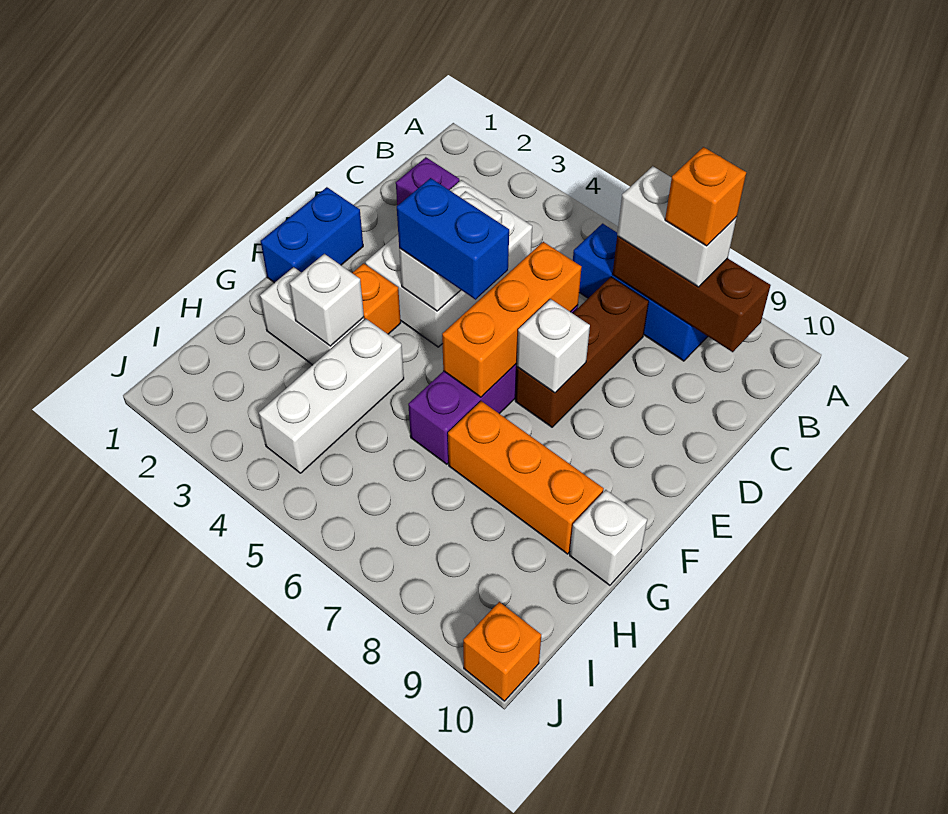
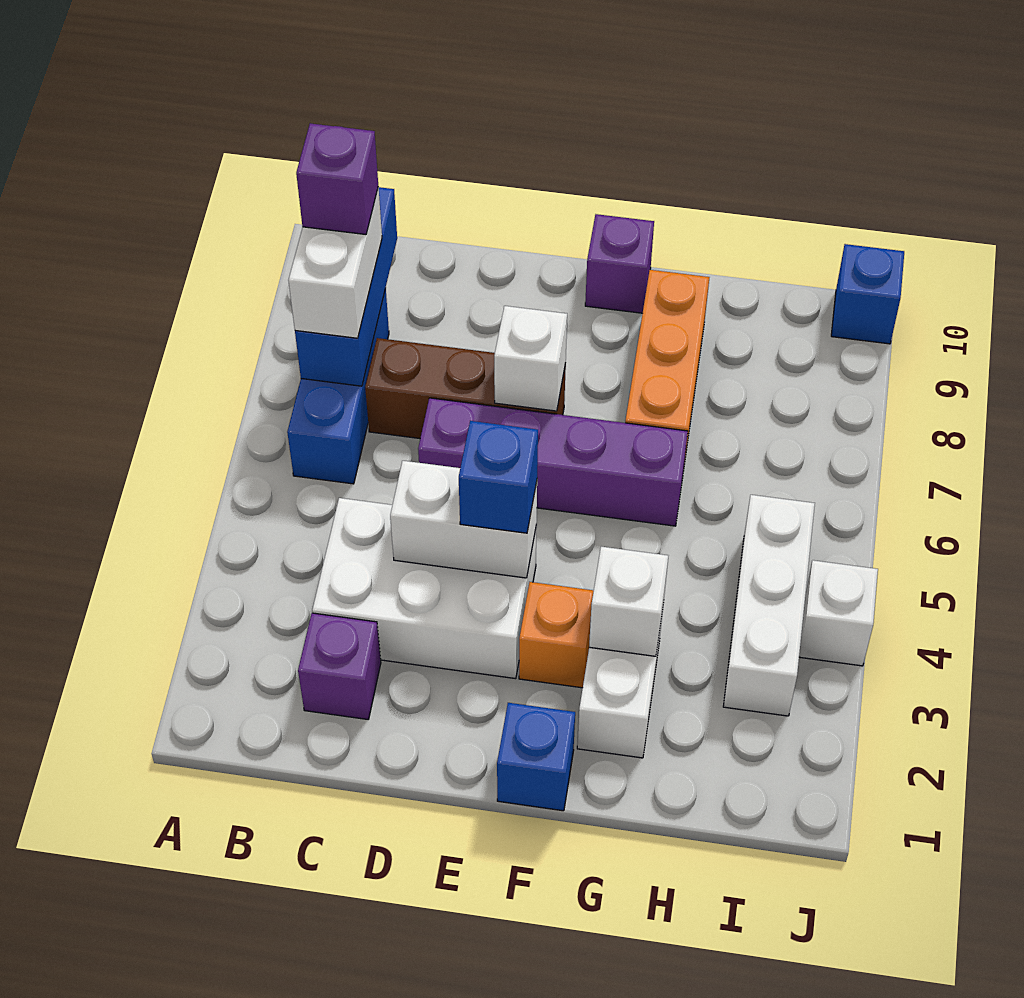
brown 1x3 brick [612,236,771,352] -> blue 1x3 brick [295,187,397,386]
orange 1x1 brick [665,147,746,246] -> purple 1x1 brick [296,123,378,234]
orange 1x3 brick [442,242,581,397] -> none
blue 1x2 brick [261,187,363,283] -> blue 1x1 brick [497,703,575,811]
blue 1x2 brick [397,178,509,300] -> blue 1x1 brick [459,421,538,533]
none -> purple 1x1 brick [585,214,654,313]
white 1x3 brick [259,319,404,473] -> white 1x3 brick turned to [723,495,815,716]
white 1x1 brick [570,490,647,585] -> white 1x1 brick moved to [799,560,878,666]
orange 1x1 brick [463,602,541,701] -> blue 1x1 brick [831,244,904,344]

